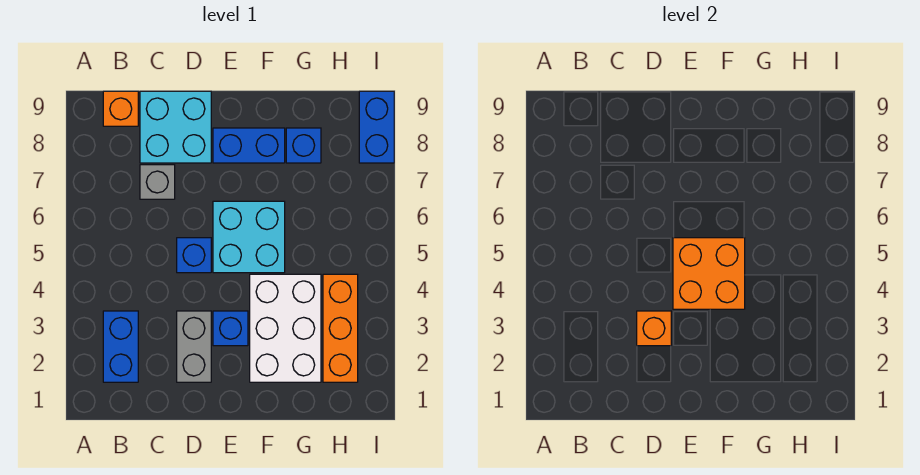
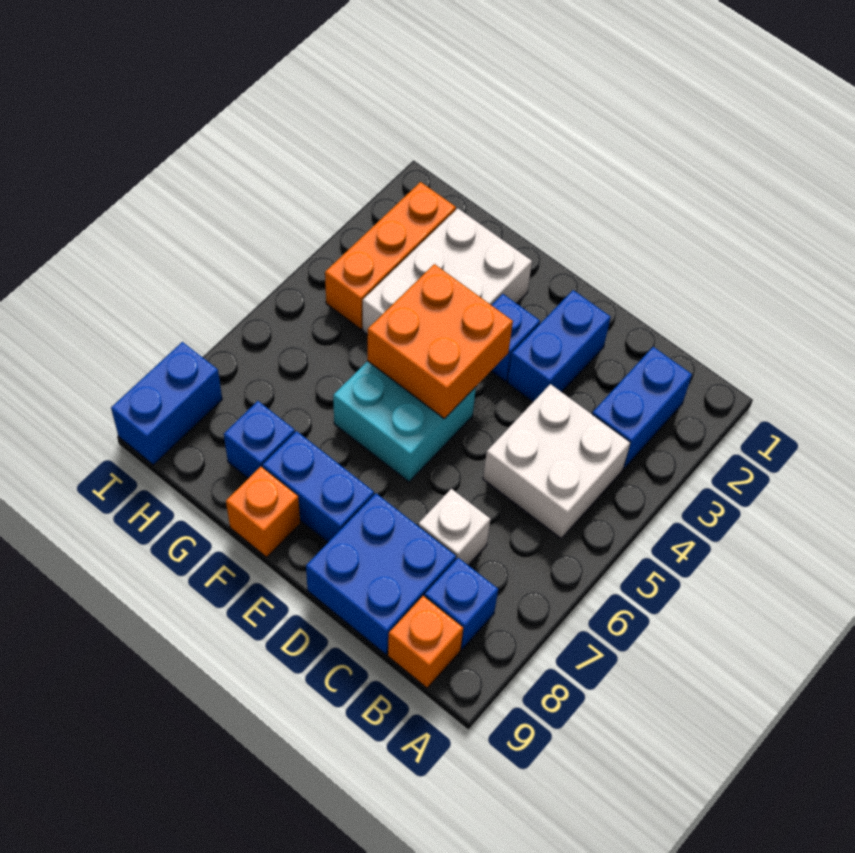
none -> white 2x2 brick [483,384,630,539]
grey 1x1 brick [140,165,175,199] -> white 1x1 brick [418,489,491,565]
cyan 2x2 brick [140,91,211,163] -> blue 2x2 brick [306,494,456,655]
grey 1x2 brick [177,311,211,382] -> blue 1x2 brick [508,290,611,402]
orange 1x1 brick [637,311,671,346] -> orange 1x1 brick moved to [226,467,300,557]
blue 1x1 brick [177,238,211,273] -> blue 1x1 brick moved to [425,558,498,649]

